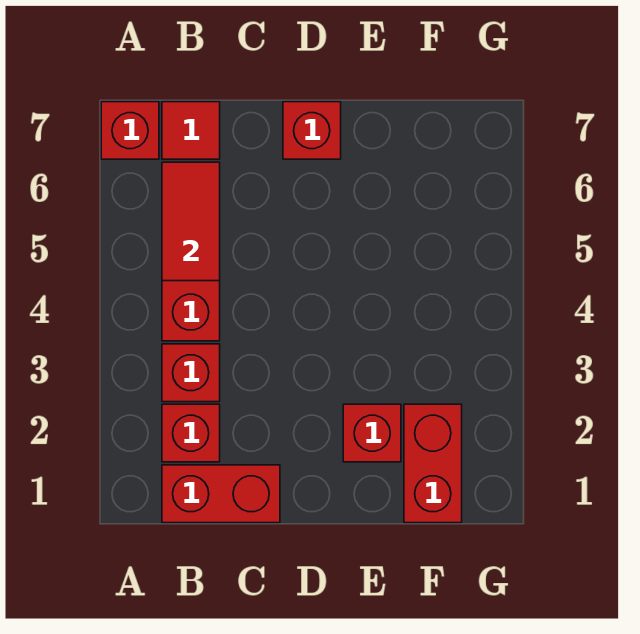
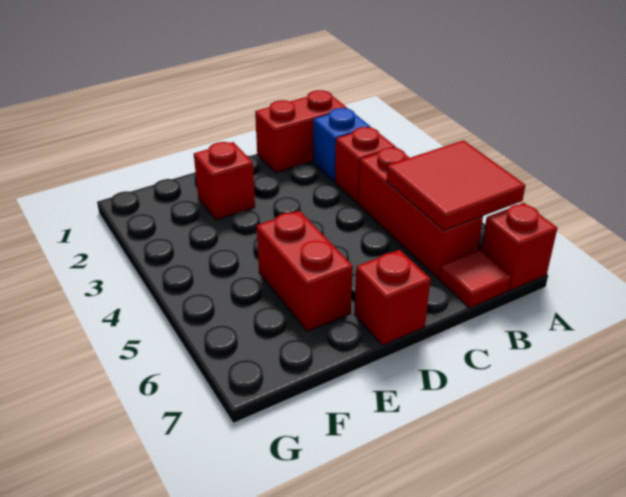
red 1x1 brick [162,404,220,462] -> blue 1x1 brick [313,108,370,181]
red 1x2 tile [162,162,220,281] -> red 2x2 tile [386,140,526,230]
red 1x2 brick [404,404,462,523] -> red 1x2 brick moved to [257,211,353,331]

